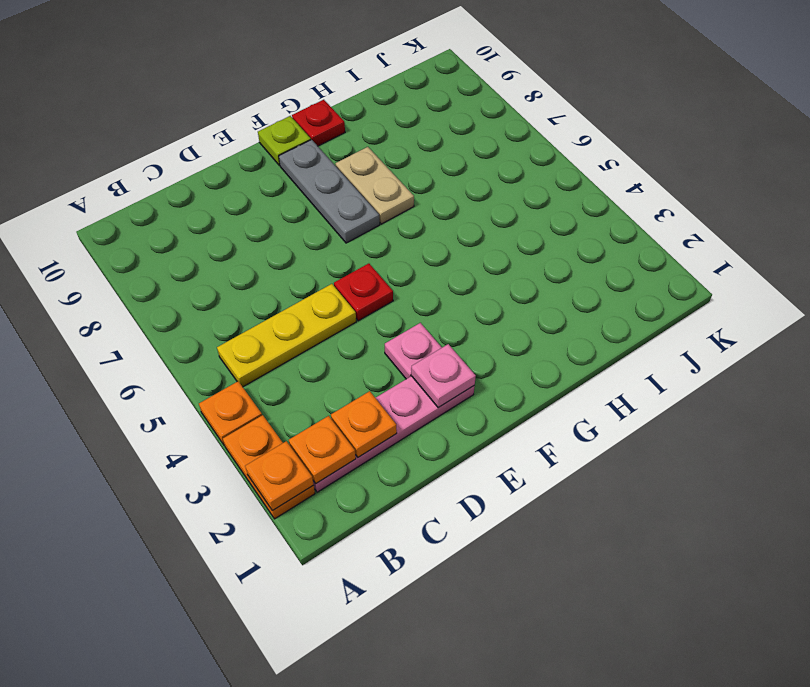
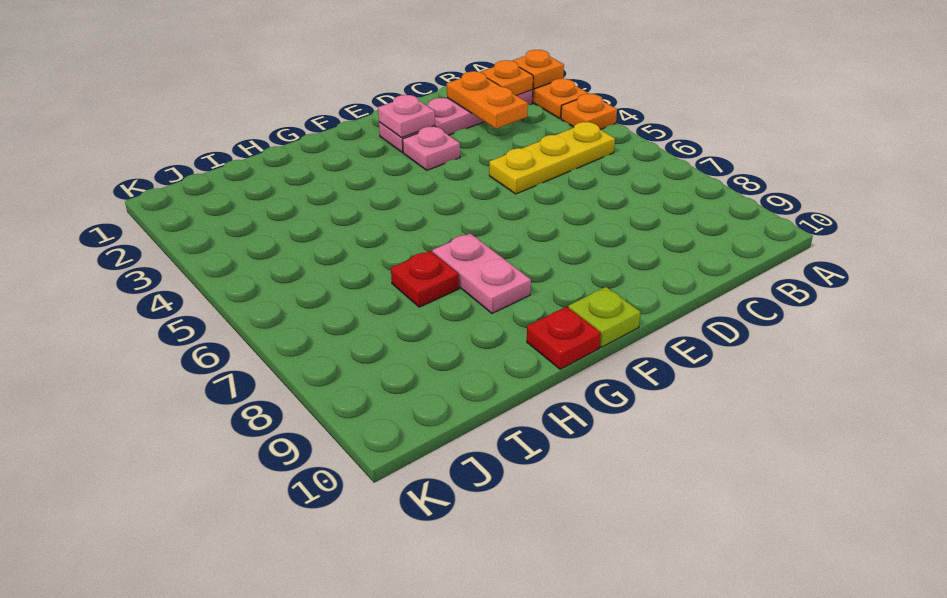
orange 1x1 plate [331,391,397,457] -> orange 1x2 plate [447,71,528,129]
red 1x1 plate [334,263,393,321] -> red 1x1 plate moved to [391,251,459,307]
grey 1x3 plate [279,140,380,243] -> none
tan 1x2 plate [336,147,414,224] -> pink 1x2 plate [432,234,531,313]

